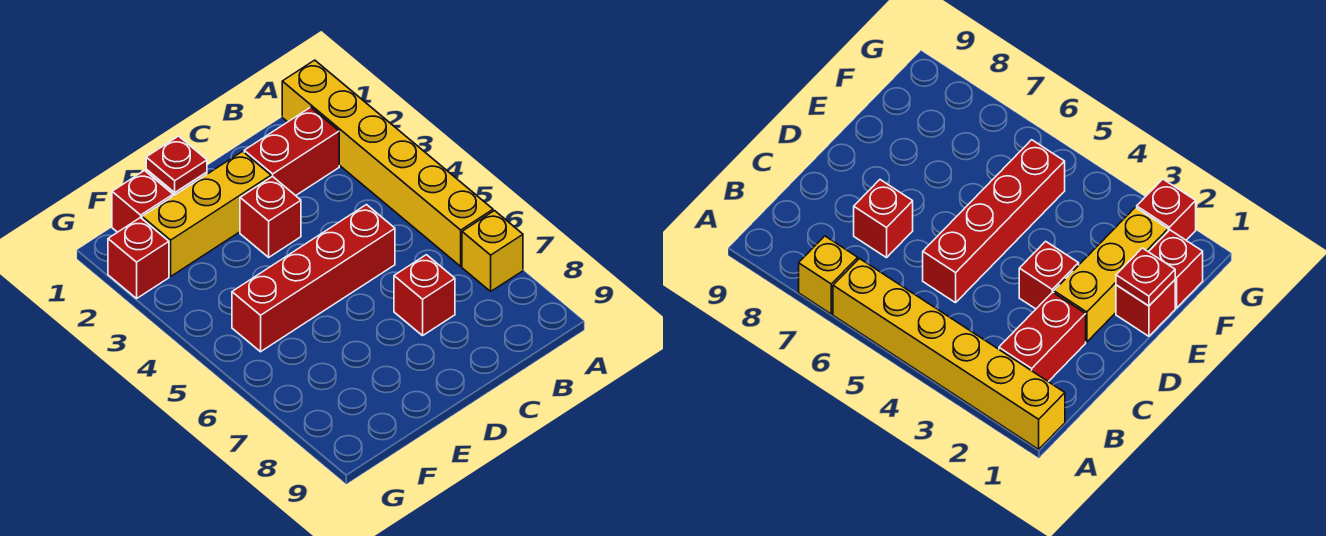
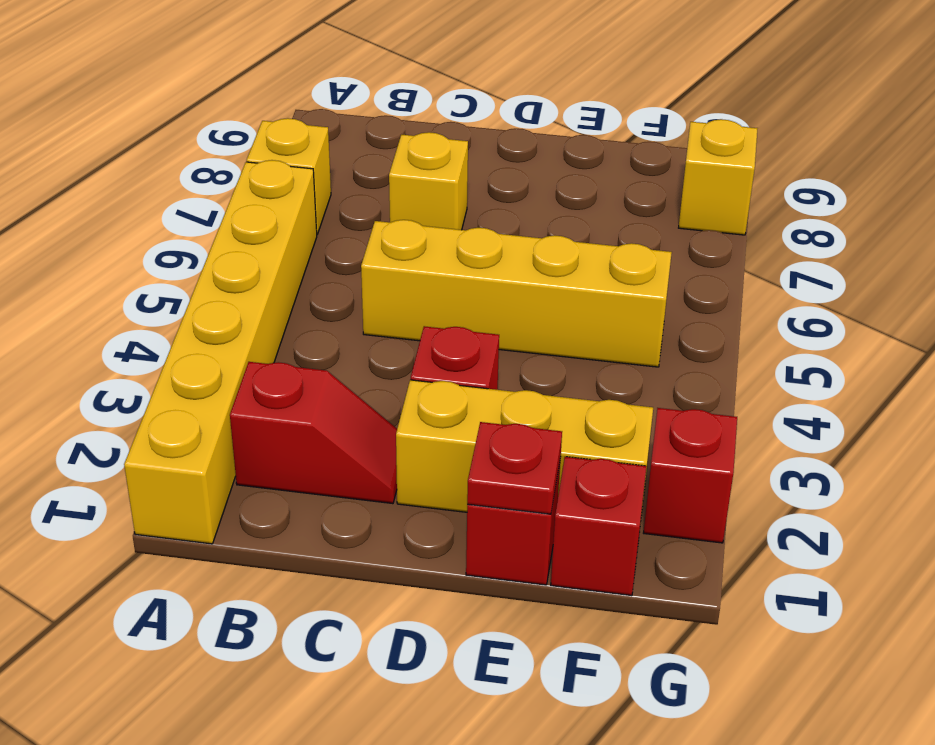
red 1x2 brick [244,107,339,196] -> red 1x2 slope [230,362,397,504]
red 1x4 brick [232,205,395,352] -> yellow 1x4 brick [361,220,672,367]
red 1x1 brick [394,255,455,336] -> yellow 1x1 brick [389,132,468,230]
none -> yellow 1x1 brick [679,119,758,235]

